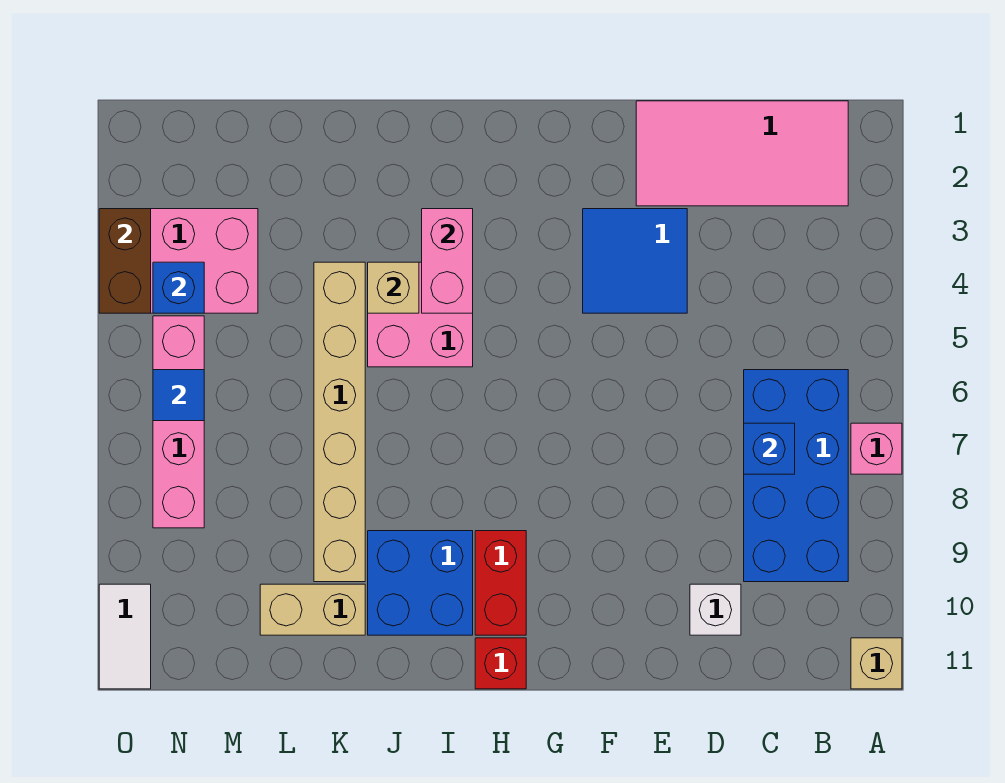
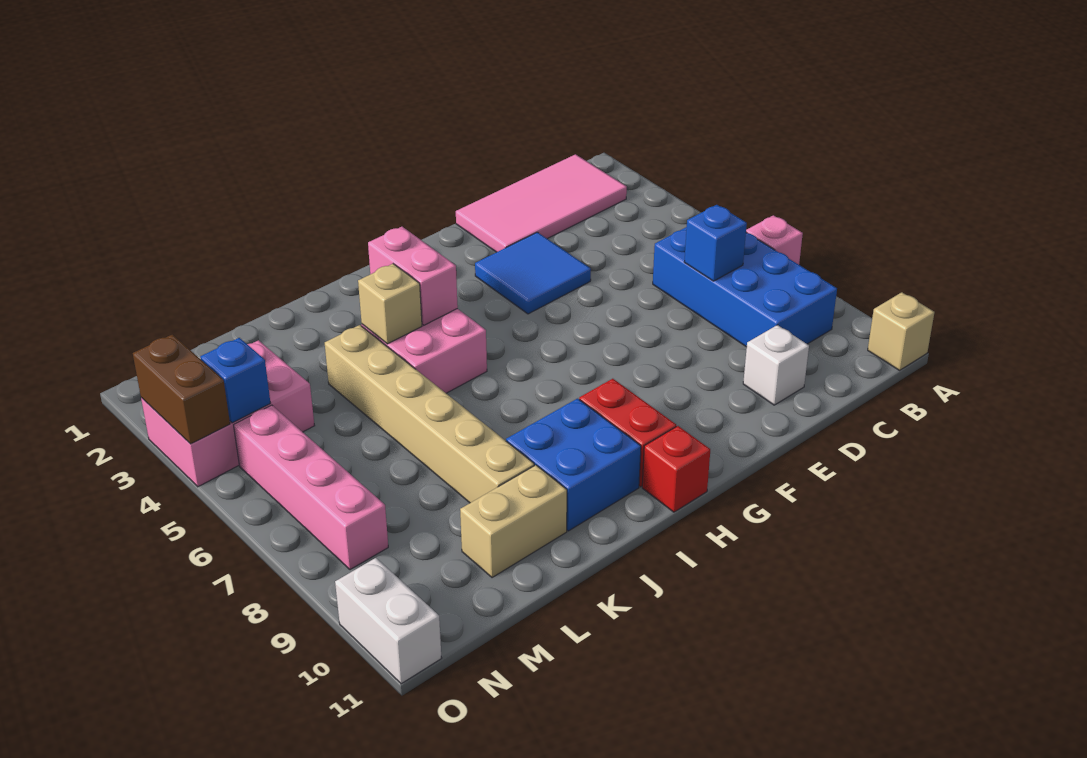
blue 1x1 tile [153,370,204,421] -> none
white 1x2 tile [99,584,151,689] -> white 1x2 brick [335,558,441,684]

